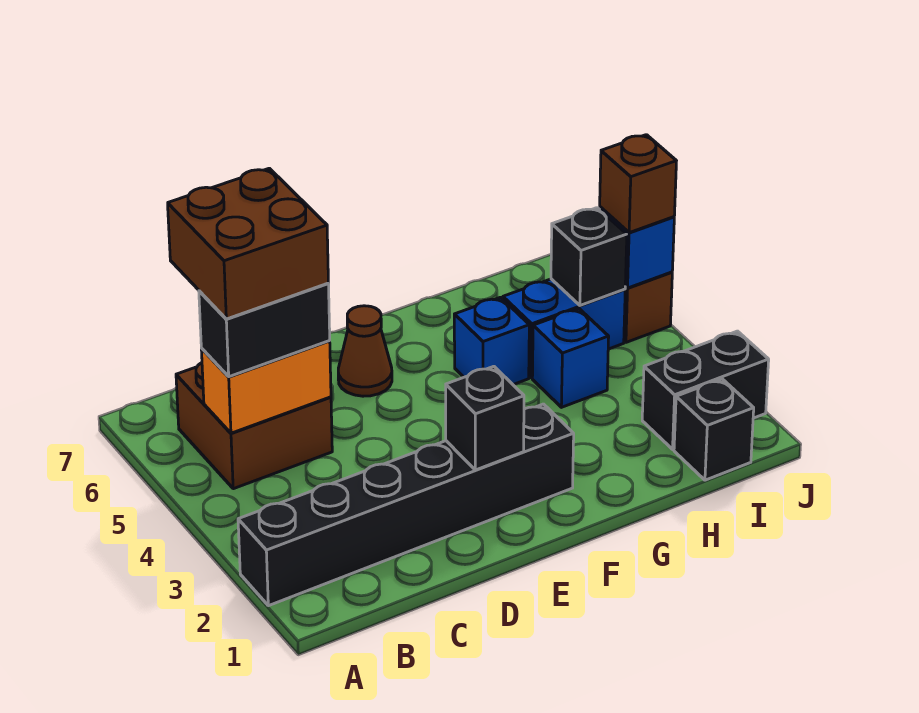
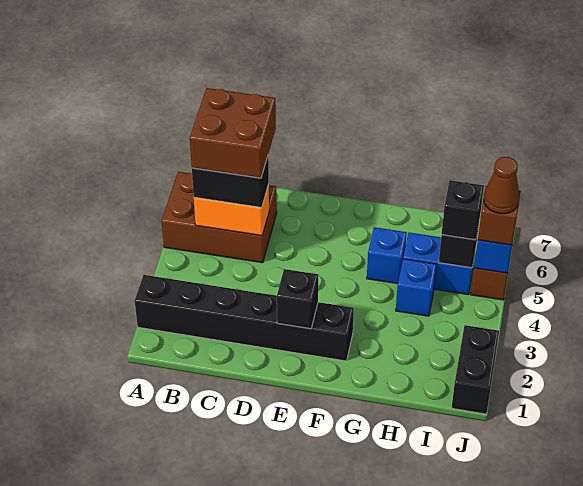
brown 2x2 brick [176,363,332,489] -> brown 2x3 brick [162,172,277,263]
brown 1x1 cone [338,306,392,396] -> brown 1x1 cone moved to [484,157,520,214]
black 1x1 brick [674,379,754,480] -> black 1x1 brick moved to [442,180,484,240]
black 1x2 brick [642,331,769,449] -> black 1x2 brick turned to [452,325,499,414]

